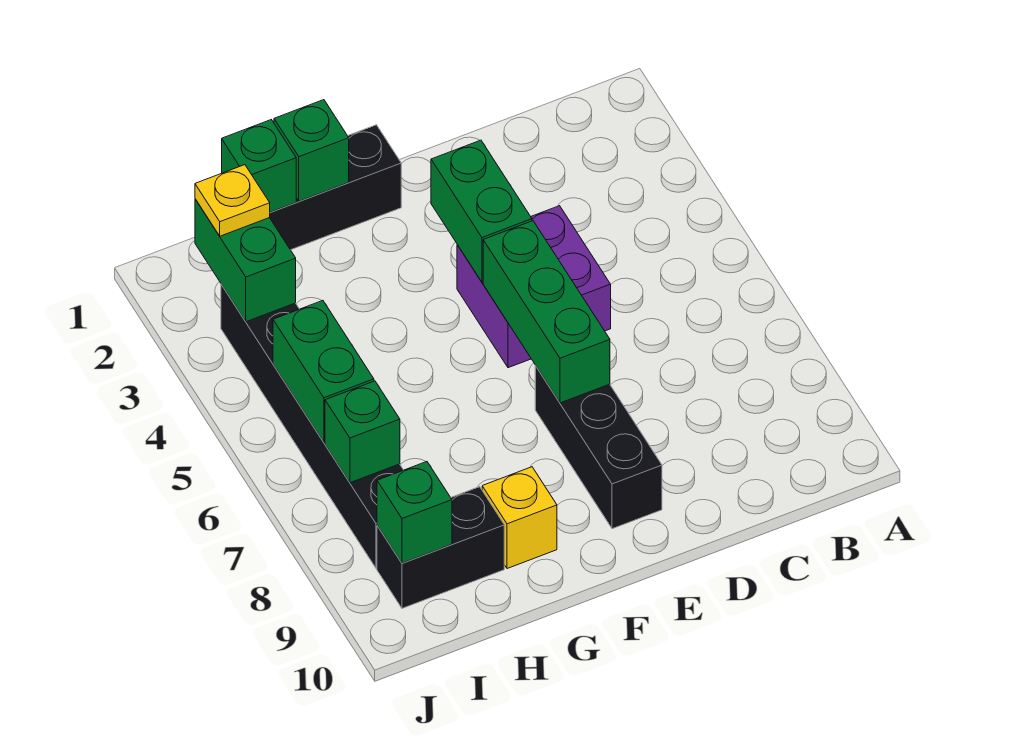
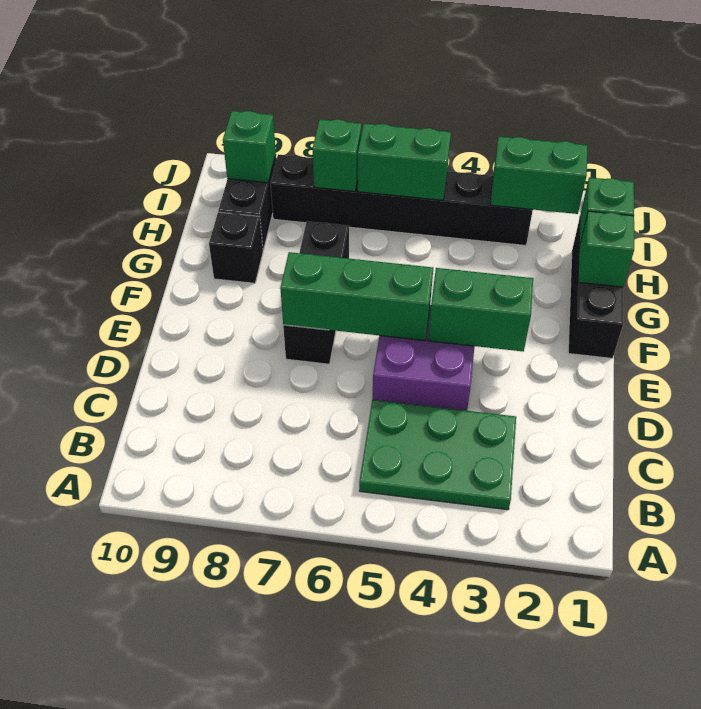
none -> green 2x3 plate [359,400,516,510]
black 1x3 brick [535,366,662,529] -> black 1x3 brick turned to [283,221,349,364]
yellow 1x1 brick [482,467,557,569] -> black 1x1 brick [209,212,263,283]
yellow 1x1 plate [195,165,270,236] -> none

